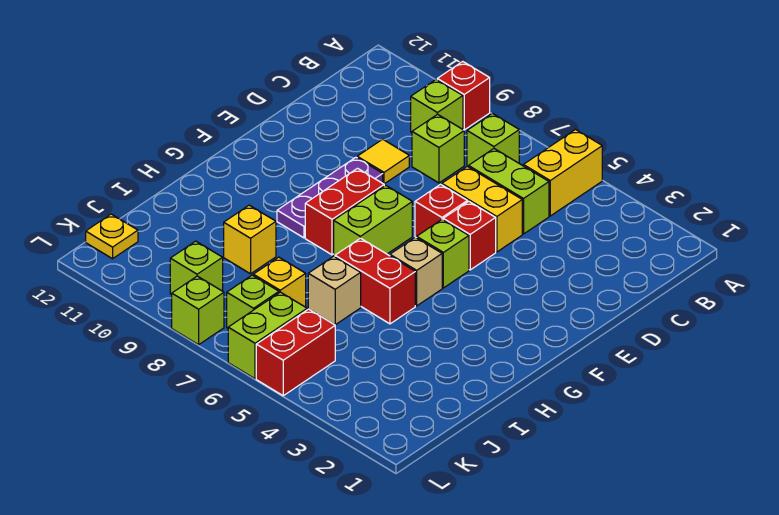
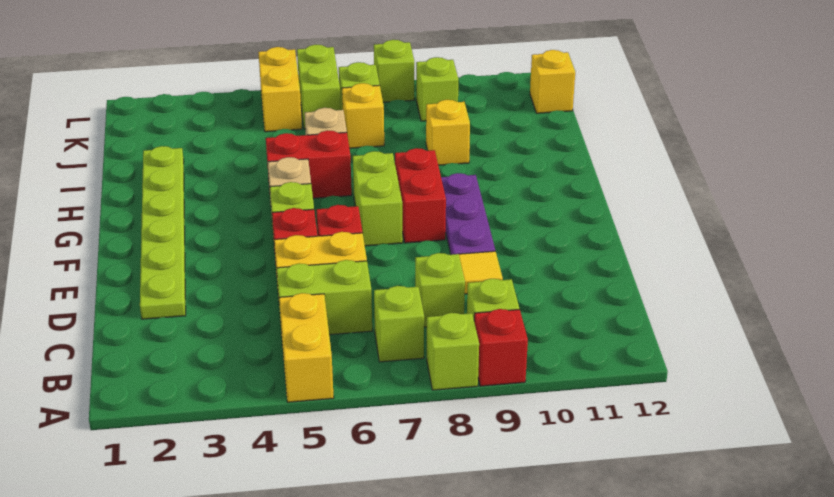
none -> lime 1x1 brick [427,313,479,390]
none -> lime 1x6 plate [140,146,186,319]
red 1x2 brick [256,309,335,396] -> yellow 1x2 brick [258,47,302,132]
yellow 1x1 plate [86,214,138,259] -> yellow 1x1 brick [530,50,575,113]

